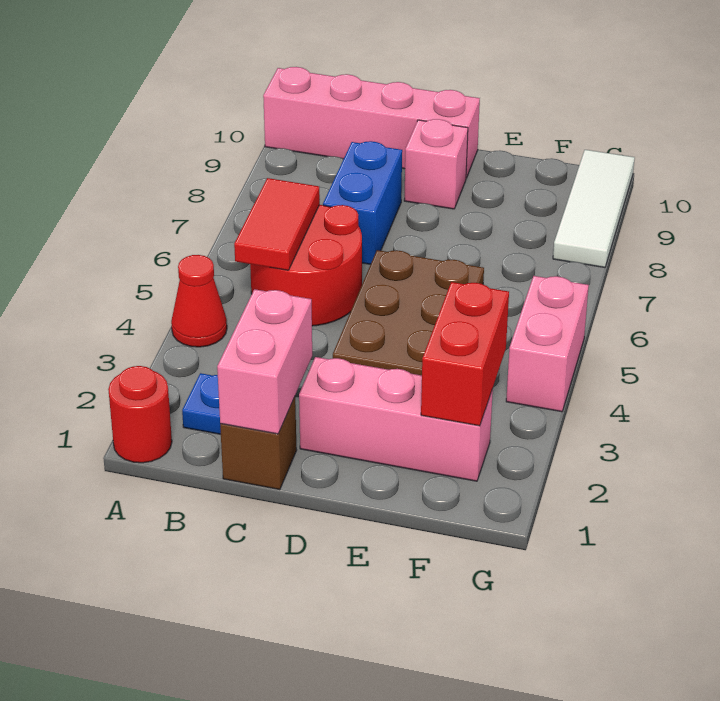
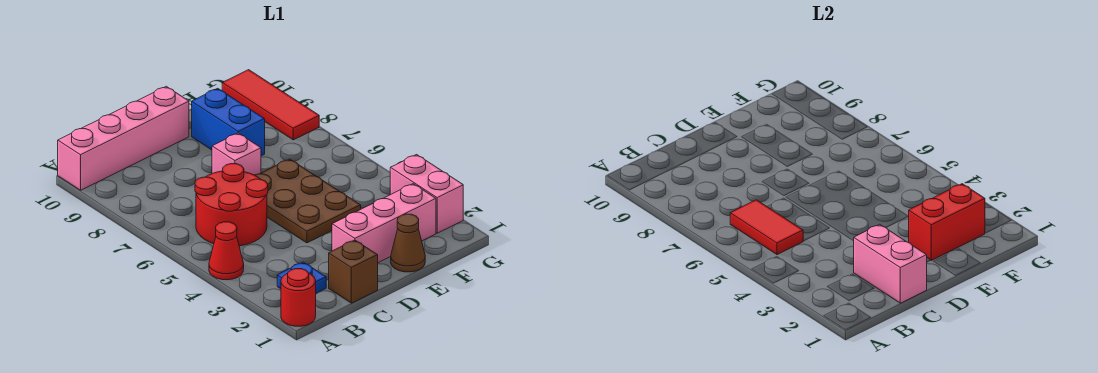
blue 1x2 brick [323,141,402,264] -> blue 1x2 brick moved to [192,88,265,156]
pink 1x1 brick [404,119,468,209] -> pink 1x1 brick moved to [212,133,261,175]
none -> brown 1x1 cone [391,214,425,272]
red 1x2 brick [421,282,509,426] -> red 1x2 brick turned to [908,184,985,260]
pink 1x2 brick [506,276,589,412] -> pink 1x2 brick moved to [390,155,463,233]
white 1x3 tile [553,150,635,267] -> red 1x3 tile [222,70,319,140]

